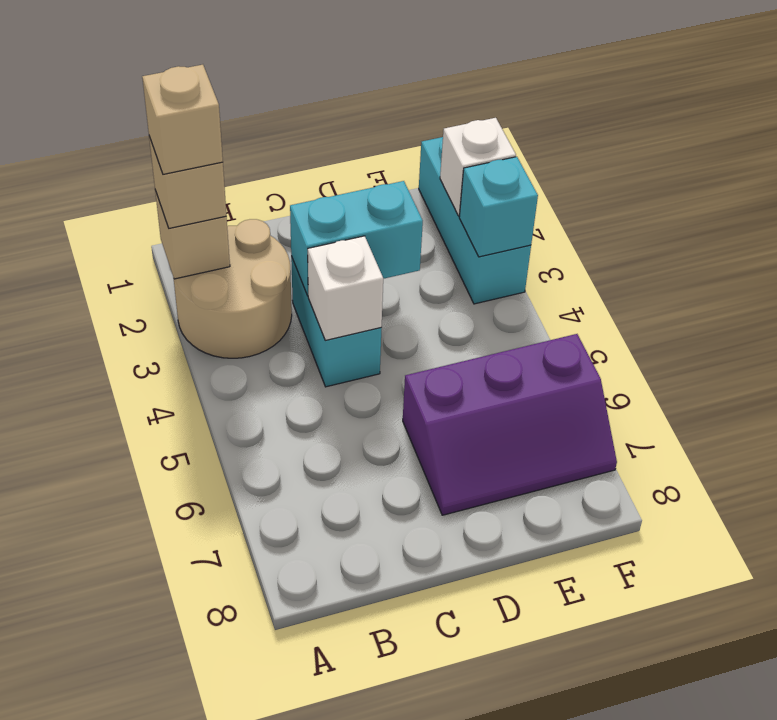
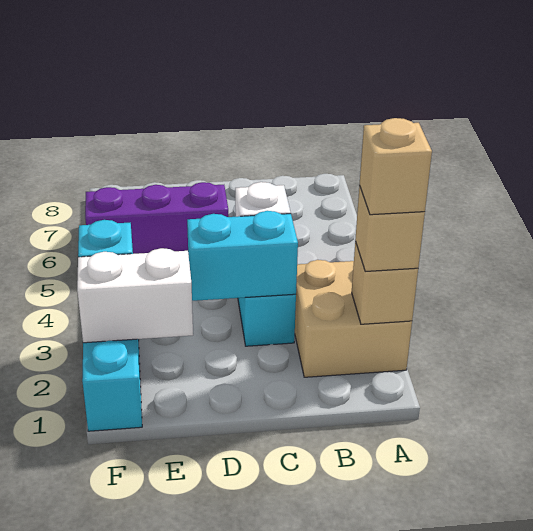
tan 2x2 round brick [174,219,292,358] -> tan 2x2 brick [295,260,412,377]
white 1x1 brick [440,118,516,216] -> white 1x2 brick [77,248,193,343]

